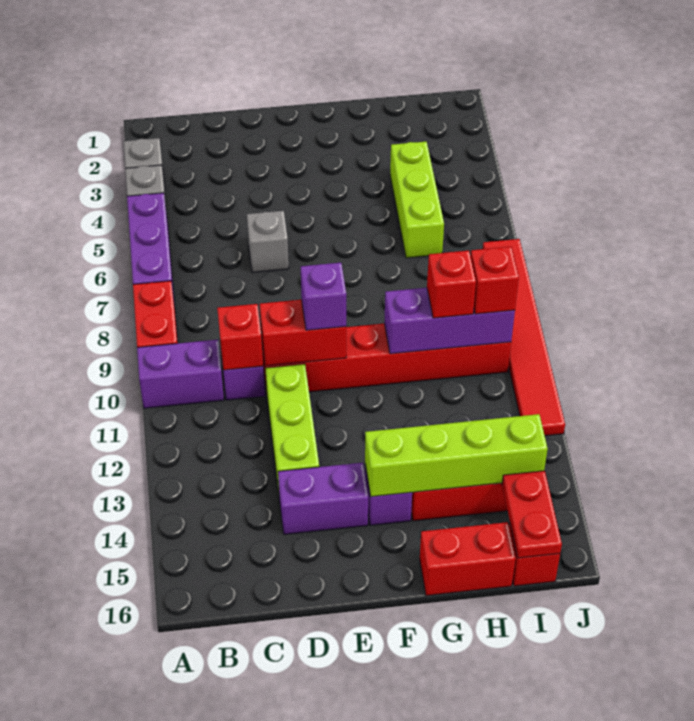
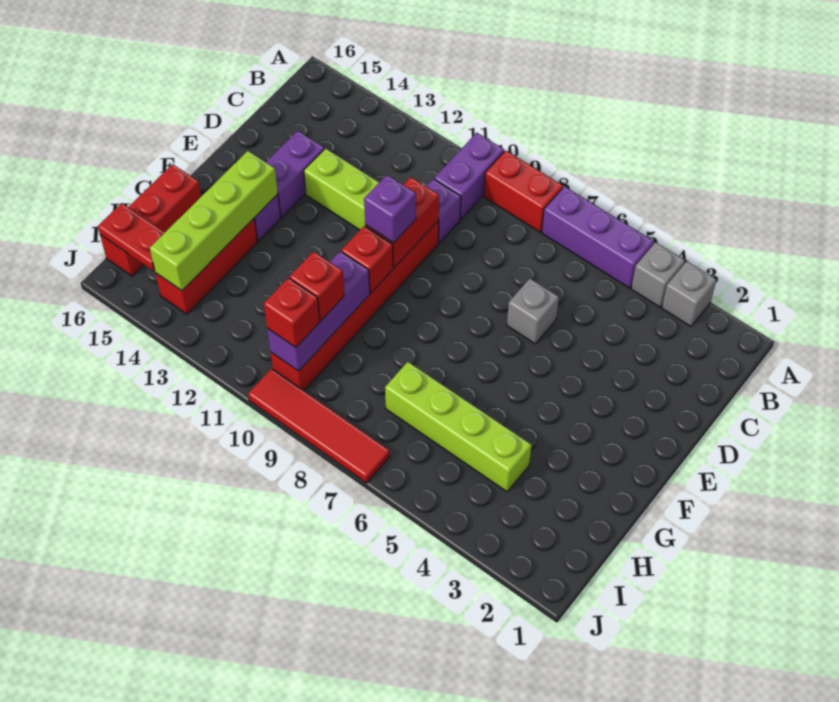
red 1x1 brick [217,304,263,370] -> red 1x1 brick moved to [341,226,393,293]
lime 1x3 brick [390,142,444,258] -> lime 1x4 brick [385,362,531,492]
red 1x6 tile [483,239,565,436] -> red 1x4 tile [248,369,390,483]

